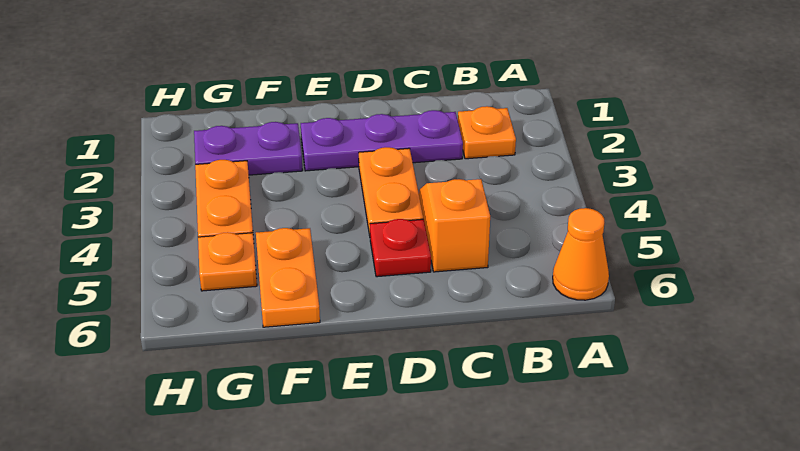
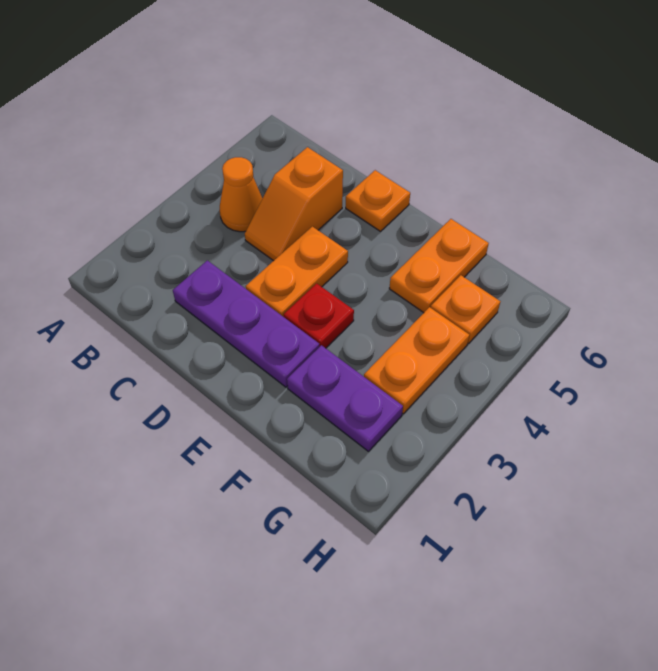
orange 1x1 cone [553,208,609,300] -> orange 1x1 cone moved to [220,157,263,232]
orange 1x1 plate [458,106,516,159] -> orange 1x1 plate moved to [346,170,410,231]
red 1x1 plate [370,219,431,277] -> red 1x1 plate moved to [284,283,354,348]

